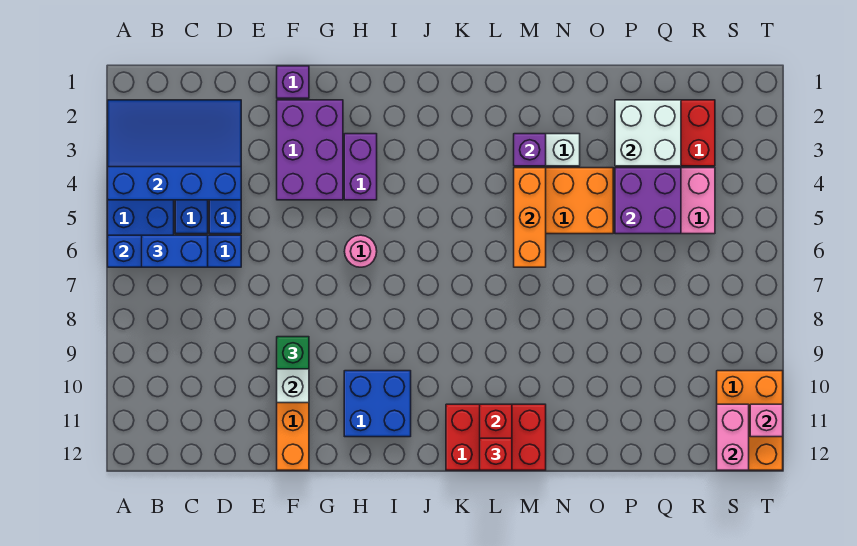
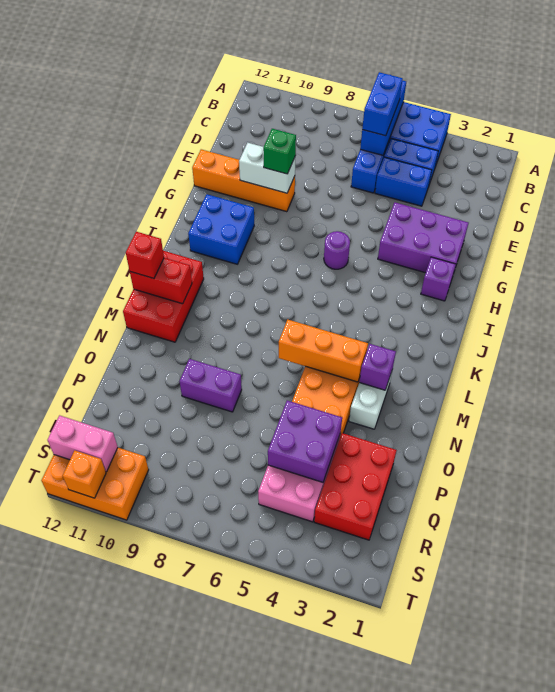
blue 3x4 slope [108,100,241,200] -> none
purple 1x1 brick [277,66,309,98] -> purple 1x1 brick moved to [421,257,455,301]
purple 1x2 brick [344,134,377,200] -> purple 1x2 brick moved to [180,359,242,412]
pink 1x1 round brick [345,235,377,267] -> purple 1x1 round brick [324,231,350,269]
white 2x2 brick [615,100,681,166] -> none
pink 1x1 brick [750,404,783,437] -> orange 1x1 brick [63,451,106,498]

